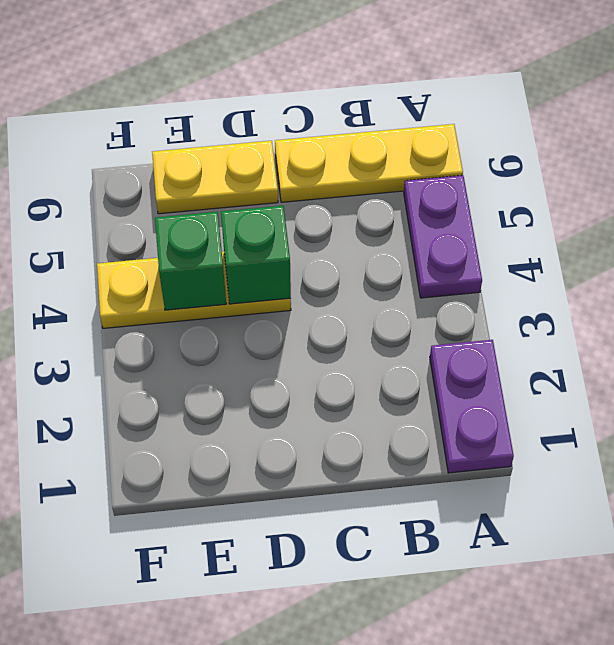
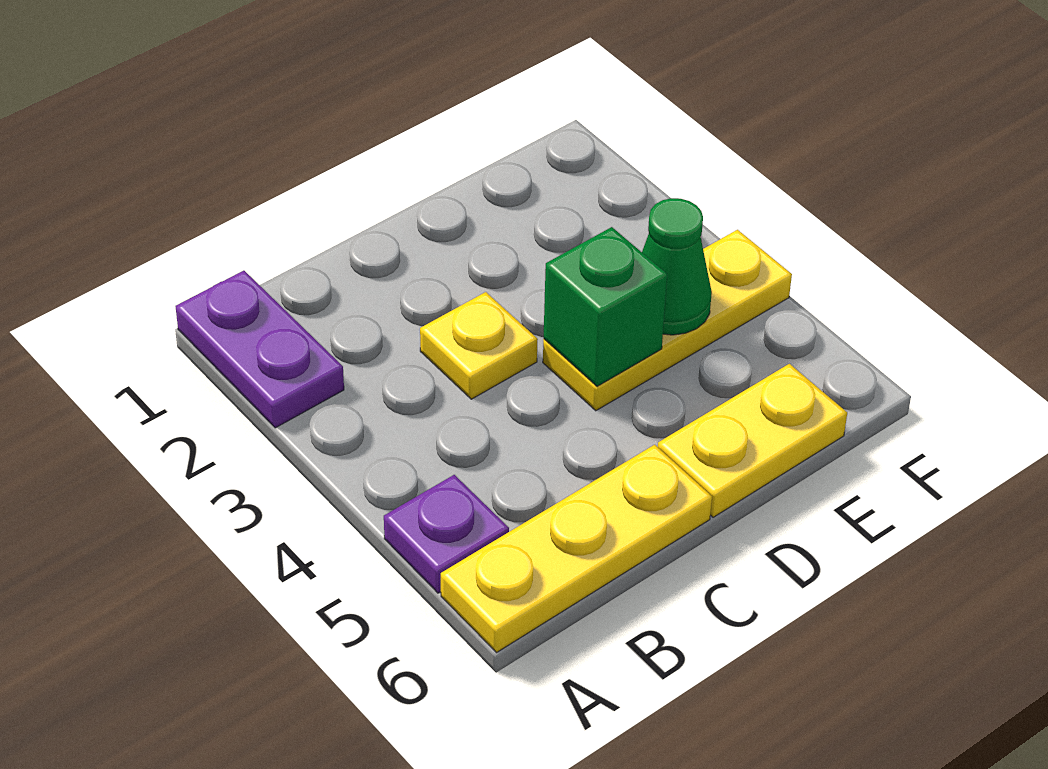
purple 1x2 plate [404,175,482,298] -> purple 1x1 plate [384,475,509,593]
none -> yellow 1x1 plate [420,292,538,399]
green 1x1 brick [155,212,226,310] -> green 1x1 cone [642,198,712,335]

